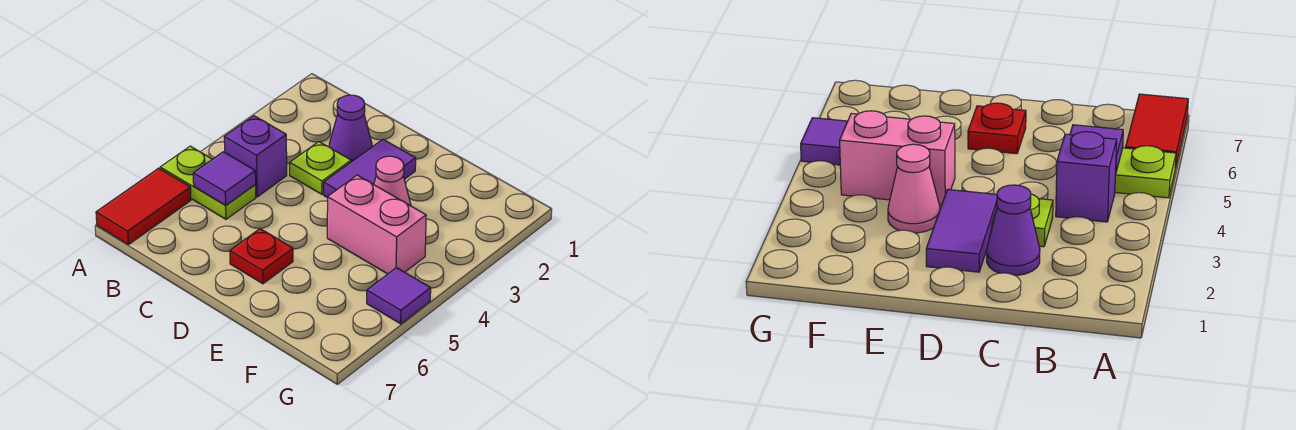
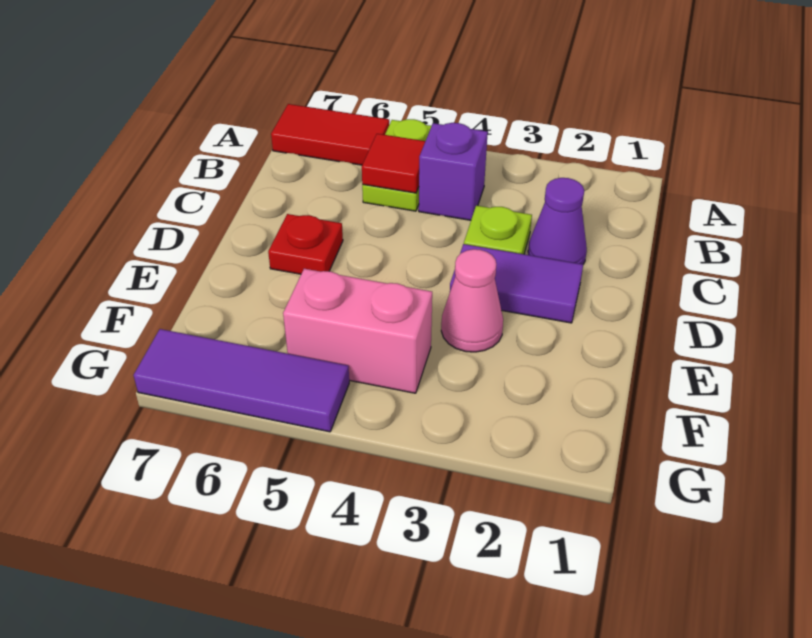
purple 1x1 tile [193,152,256,205] -> red 1x1 tile [362,134,425,193]
pink 1x2 brick [327,175,426,274] -> pink 1x2 brick turned to [283,269,432,393]
purple 1x1 tile [367,268,431,324] -> purple 1x3 tile [134,329,349,432]

